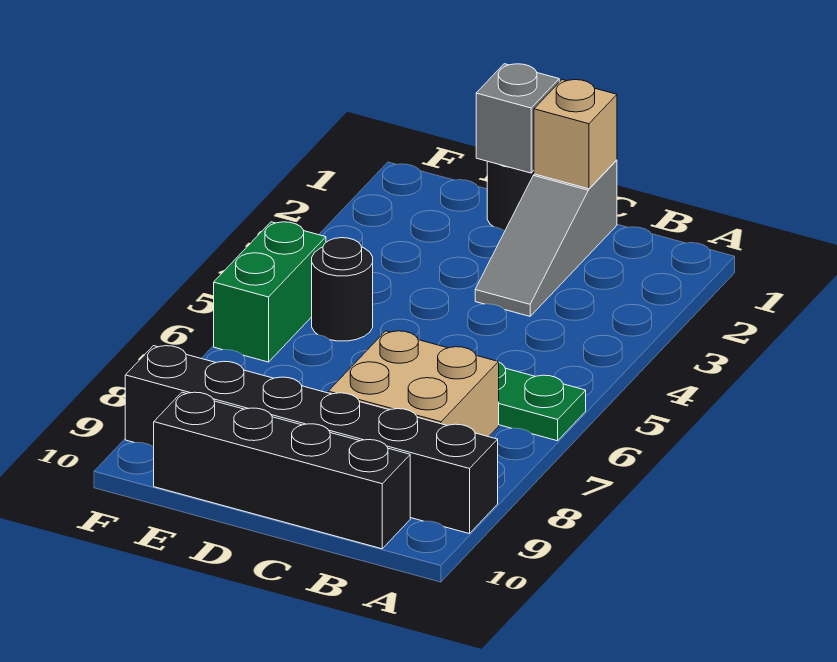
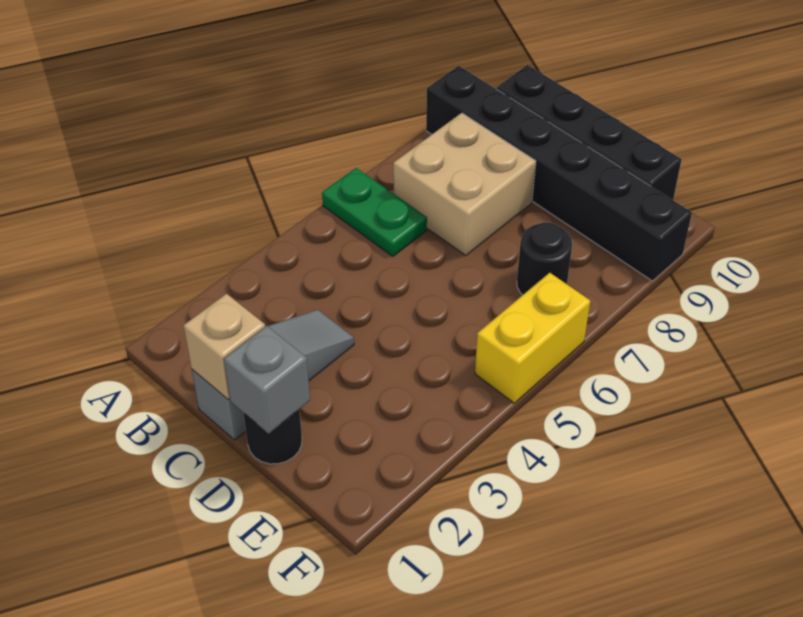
black 1x1 round brick [312,238,373,341] -> black 1x1 round brick moved to [517,222,572,295]
green 1x2 brick [214,222,326,362] -> yellow 1x2 brick [475,273,590,403]

